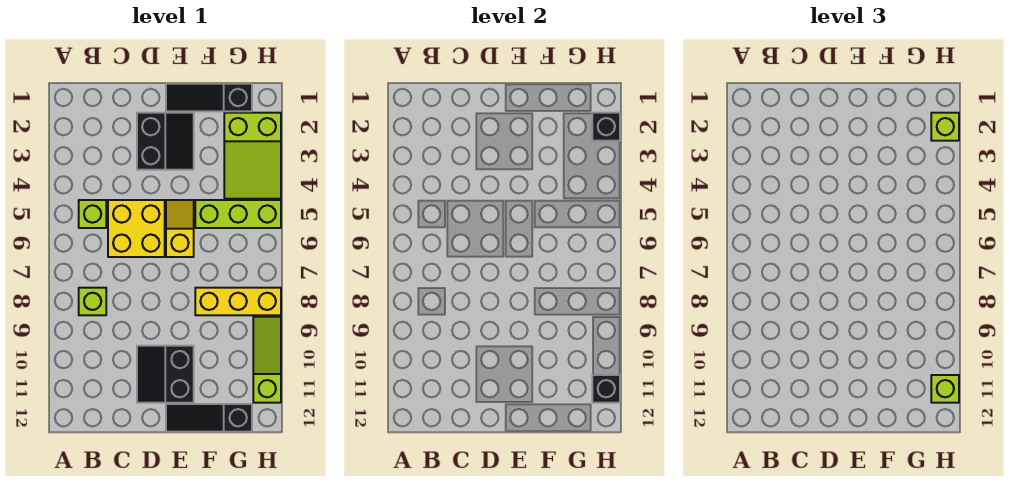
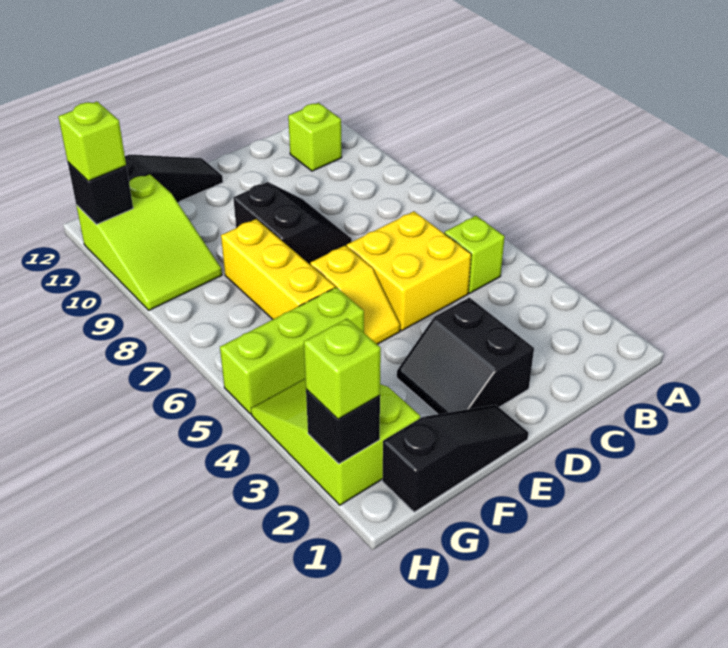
lime 1x1 brick [79,288,106,315] -> lime 1x1 brick moved to [288,103,342,171]
black 2x2 slope [137,346,194,403] -> black 2x2 slope moved to [233,182,352,264]
yellow 1x3 brick [195,288,281,315] -> yellow 1x3 brick turned to [221,219,335,319]
lime 1x3 slope [253,317,281,403] -> lime 2x3 slope [76,174,222,310]

